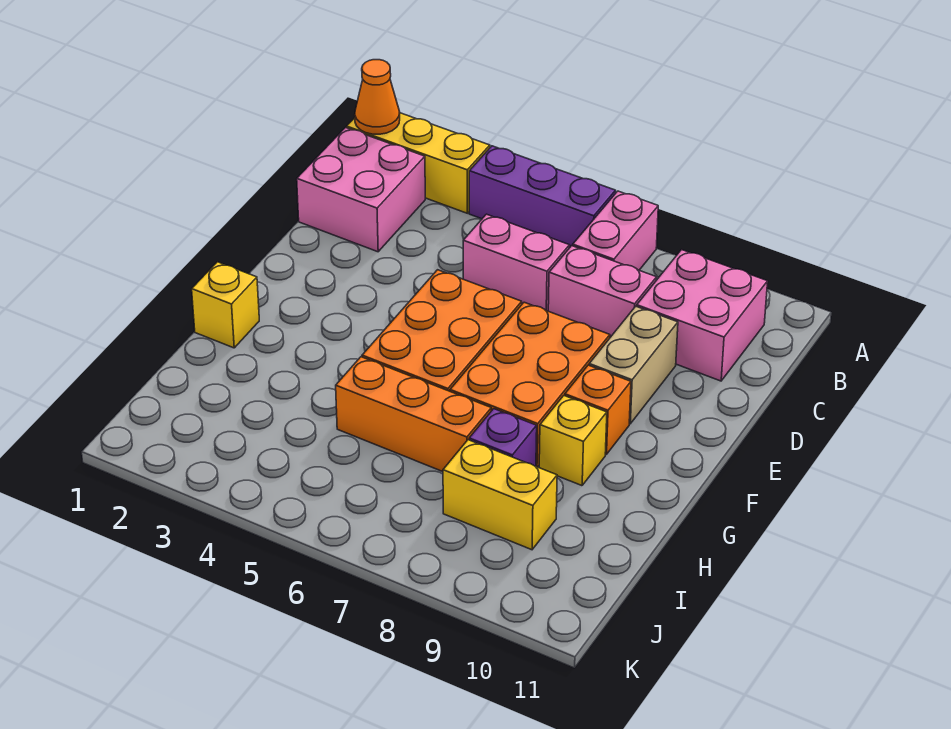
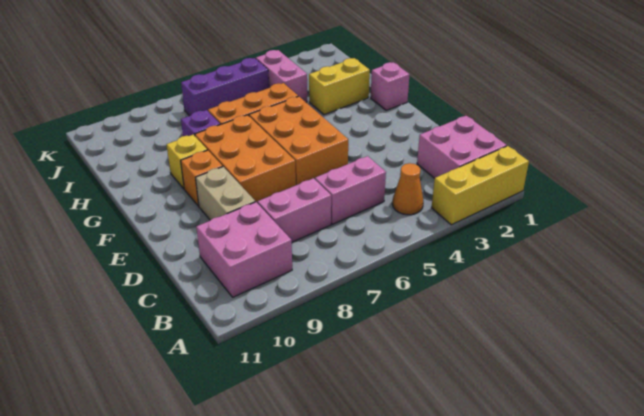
orange 1x1 cone [355,60,400,134] -> orange 1x1 cone moved to [392,163,423,215]
purple 1x3 brick [469,146,616,248] -> purple 1x3 brick moved to [181,58,269,116]
pink 1x2 brick [573,191,658,270] -> pink 1x2 brick moved to [256,50,307,102]
yellow 1x1 brick [192,262,259,348] -> pink 1x1 brick [371,62,410,110]
yellow 1x2 brick [443,440,557,550] -> yellow 1x2 brick moved to [309,58,370,115]

